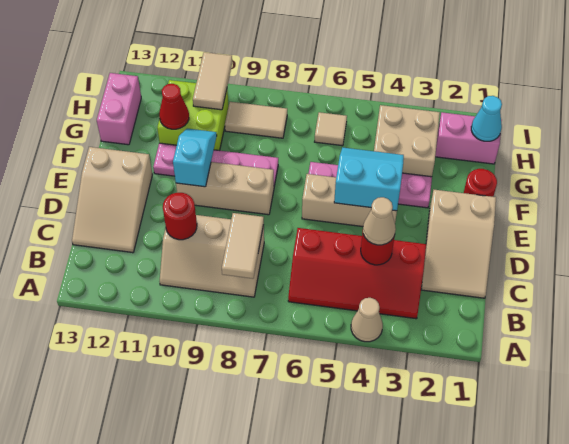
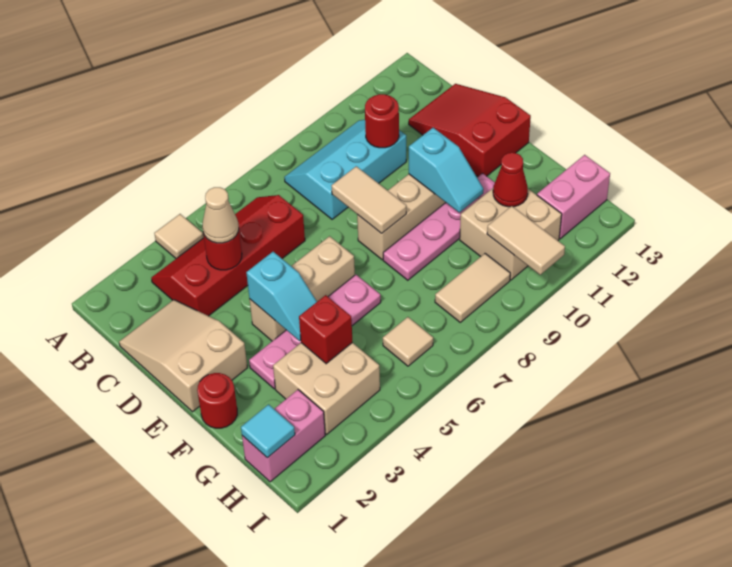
tan 1x1 cone [351,298,383,342] -> tan 1x1 tile [154,214,203,258]
tan 2x3 slope [160,215,264,297] -> cyan 2x3 slope [284,120,406,219]
tan 1x2 tile [222,213,264,279] -> tan 1x2 tile moved to [332,166,406,233]
tan 2x3 slope [72,147,153,253] -> red 2x3 slope [409,84,531,177]
cyan 2x2 slope [334,147,404,211] -> cyan 1x2 slope [246,252,317,341]
none -> red 1x1 brick [299,295,352,364]
lime 2x2 brick [157,80,229,150] -> tan 2x2 brick [460,188,562,280]
pink 1x2 brick [97,73,141,145] -> pink 1x2 brick turned to [537,155,610,239]
cyan 1x1 cone [471,96,502,141] -> cyan 1x1 tile [241,404,295,458]

